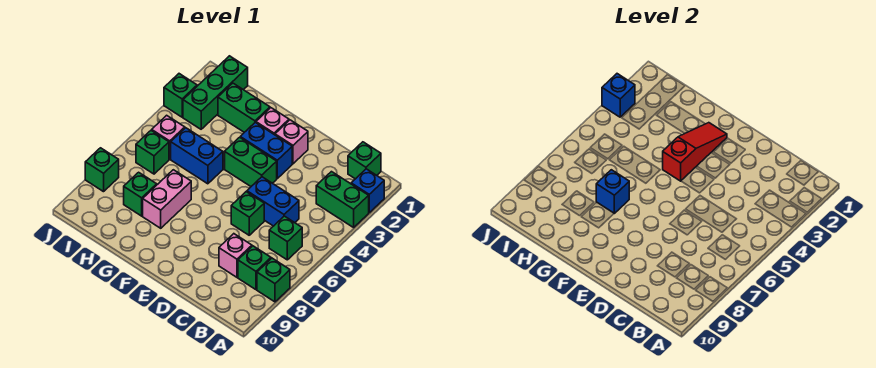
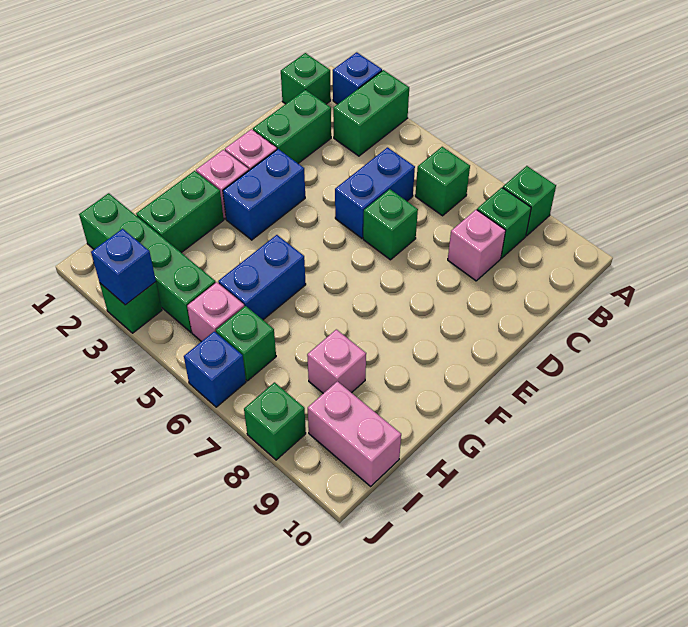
green 1x2 brick [225,137,277,186] -> green 1x2 brick moved to [253,90,331,163]
red 1x3 slope [663,123,727,181] -> none
pink 1x2 brick [143,170,191,228] -> pink 1x2 brick moved to [308,381,401,486]
blue 1x1 brick [596,170,629,213] -> blue 1x1 brick moved to [184,331,246,407]
green 1x1 brick [124,172,157,216] -> pink 1x1 brick [307,329,366,393]
green 1x3 brick [183,56,248,129] -> green 1x4 brick [79,193,216,332]

